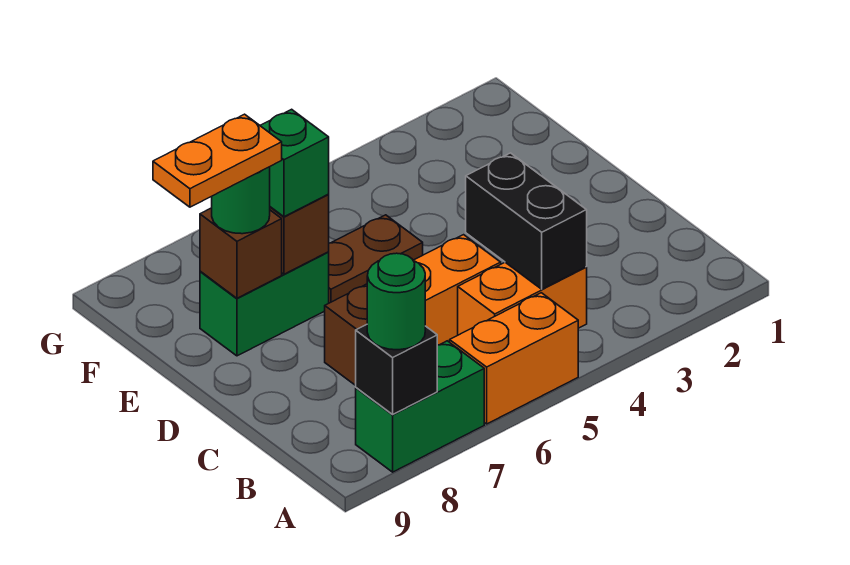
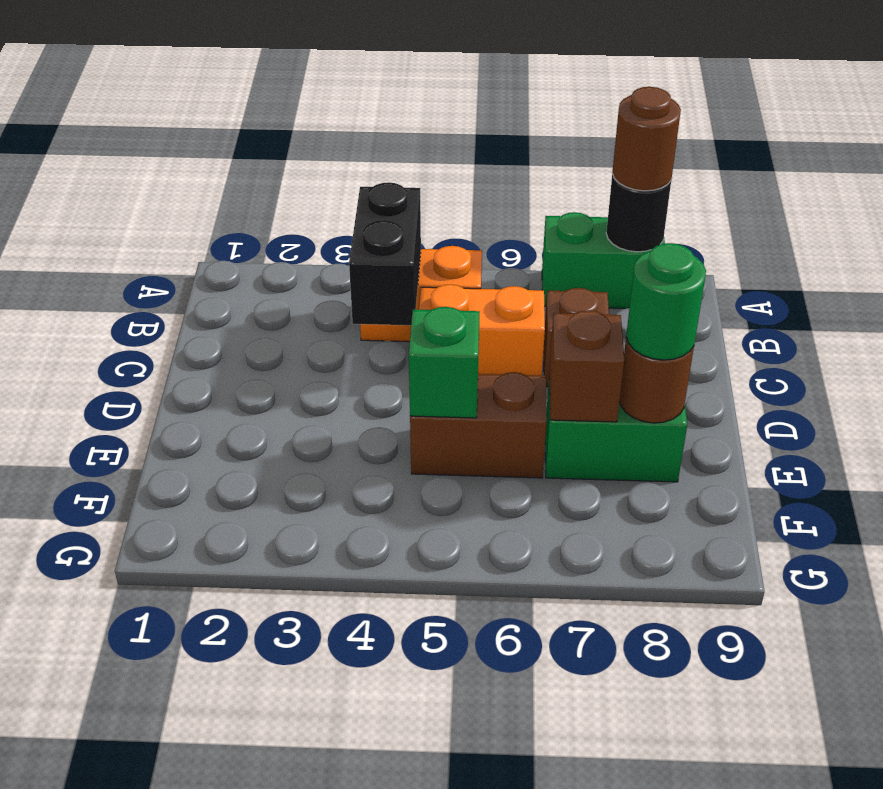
orange 1x2 brick [450,293,578,424] -> none
black 1x1 brick [356,325,437,414] -> black 1x1 round brick [606,174,671,252]
green 1x1 round brick [367,253,425,350] -> brown 1x1 round brick [612,87,681,191]
brown 1x2 plate [329,215,423,303] -> brown 1x2 brick [410,372,547,478]
green 1x1 brick [260,109,329,217] -> green 1x1 brick moved to [409,307,480,418]
brown 1x1 brick [200,208,282,298] -> brown 1x1 round brick [619,338,694,423]
orange 1x2 plate [153,114,282,207] -> none

